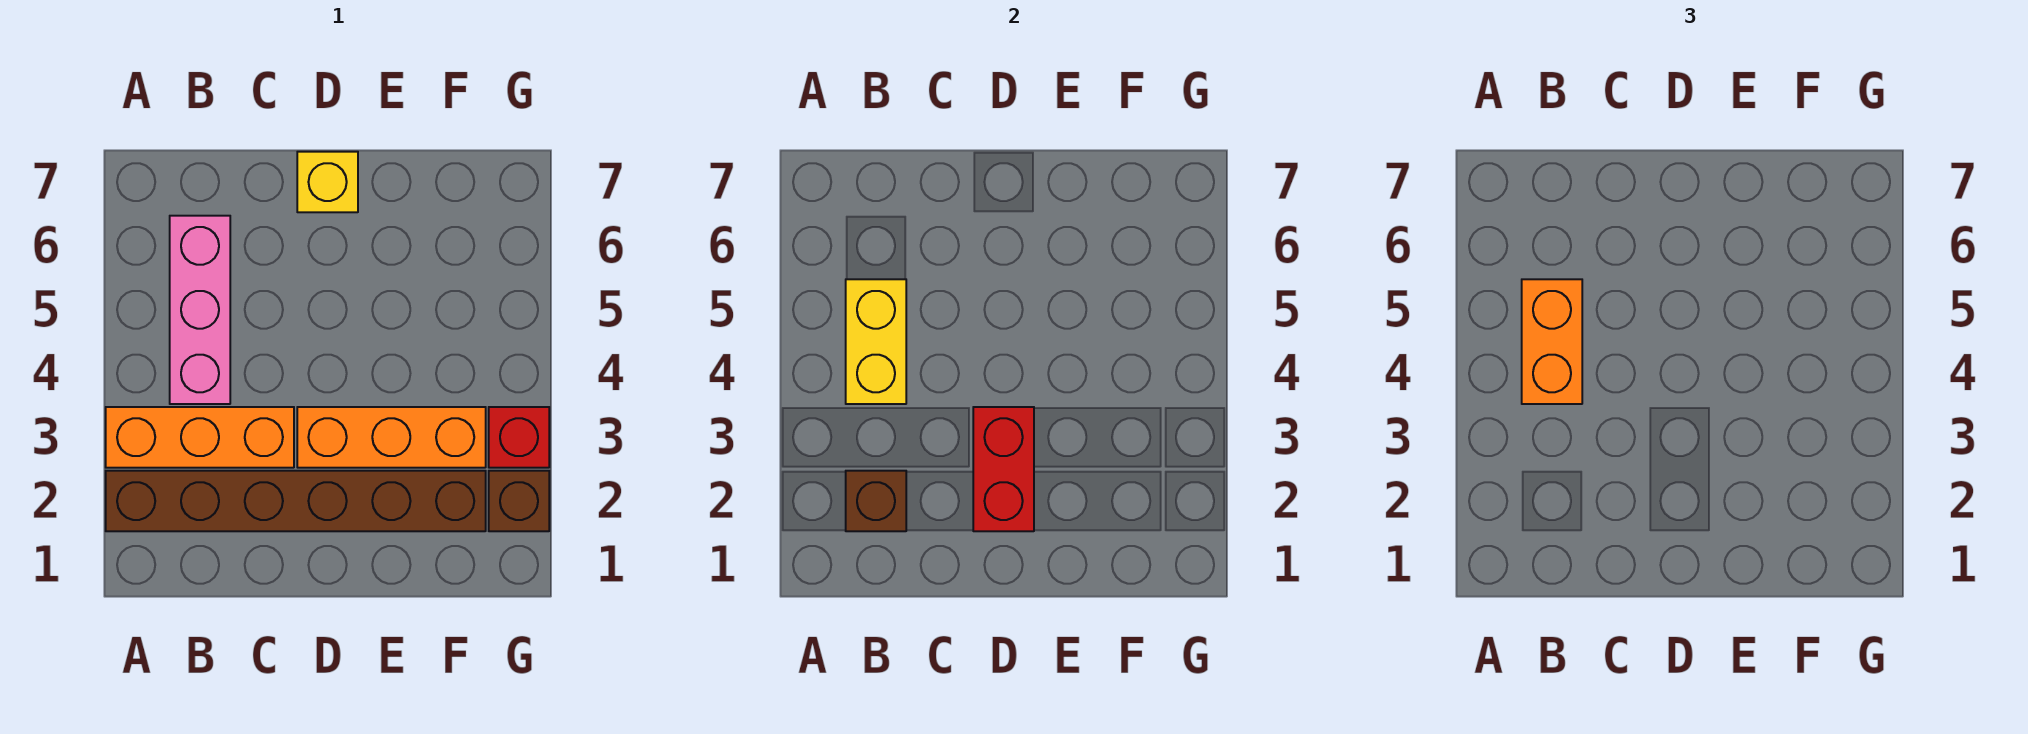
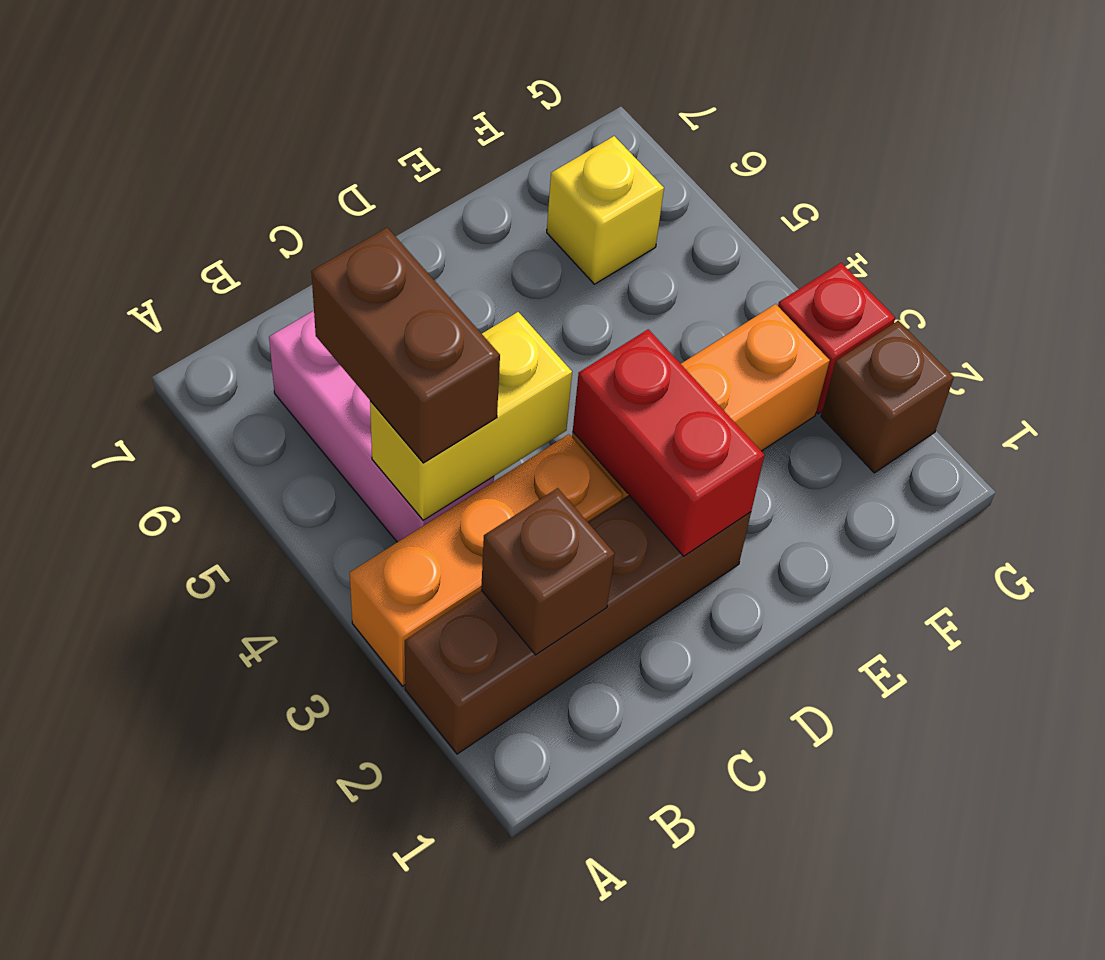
brown 1x6 brick [106,471,486,531] -> brown 1x4 brick [405,495,751,754]
yellow 1x2 brick [846,279,906,404] -> yellow 1x2 brick turned to [370,312,572,520]
orange 1x2 brick [1522,279,1582,404] -> brown 1x2 brick [311,228,500,463]
yellow 1x1 brick [297,152,358,212] -> yellow 1x1 brick moved to [547,136,664,284]

